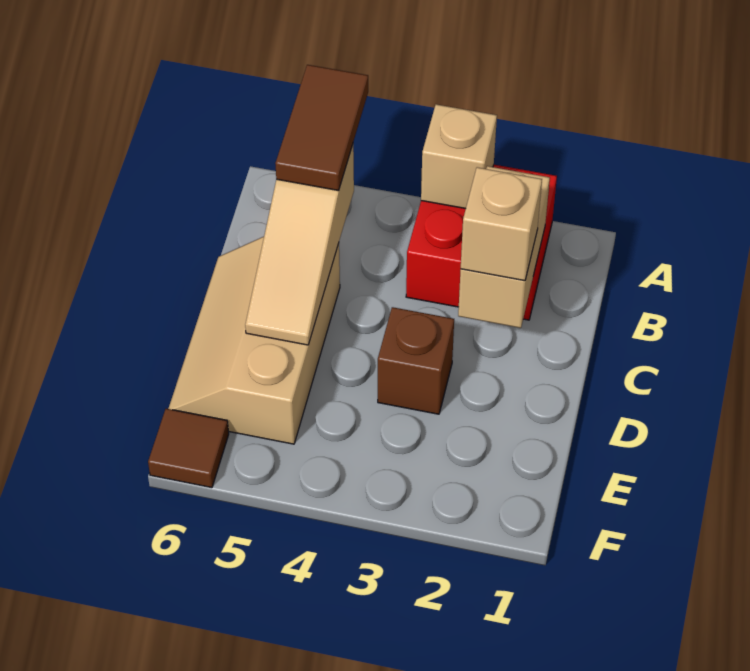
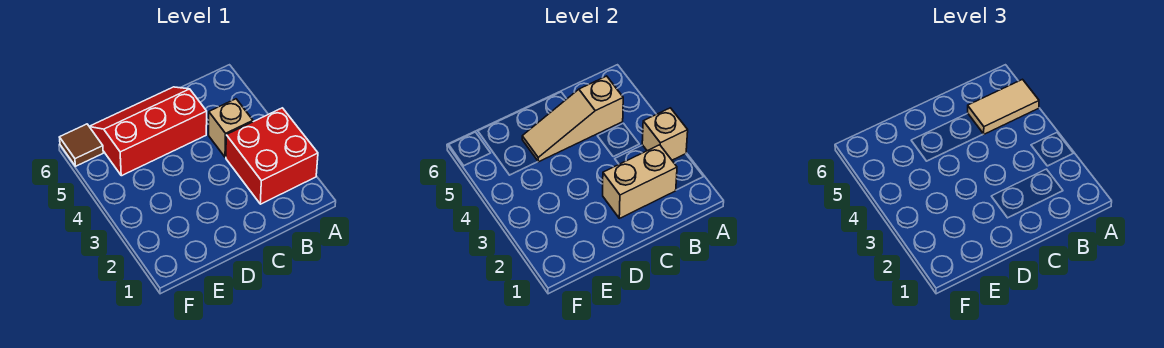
brown 1x2 tile [275,65,368,191] -> tan 1x2 tile [968,79,1039,134]
tan 1x1 brick [461,167,542,281] -> tan 1x1 brick moved to [209,99,253,157]
tan 2x3 slope [168,237,340,444] -> red 2x3 slope [89,87,207,176]
brown 1x1 brick [378,307,454,414] -> none

